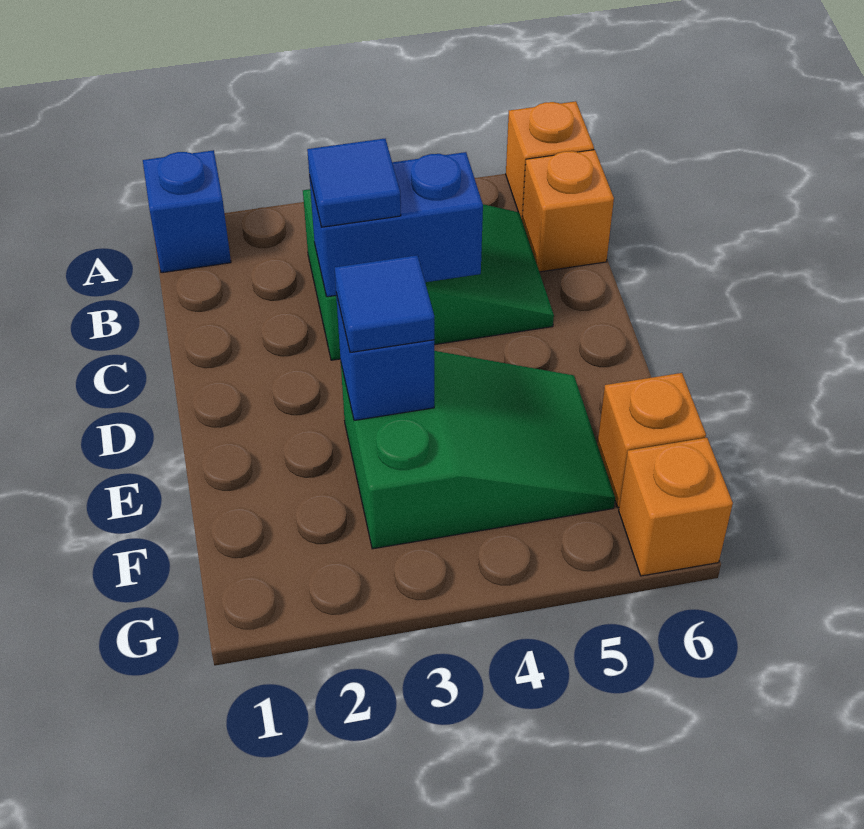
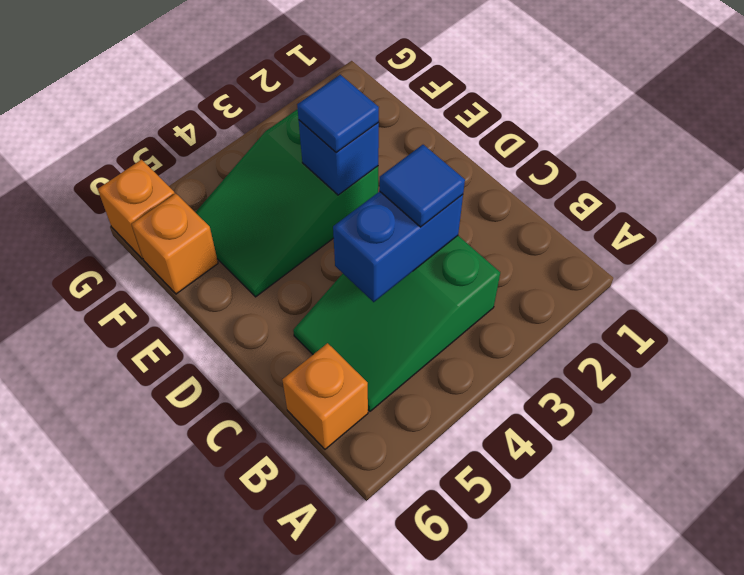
blue 1x1 brick [143,150,231,273] -> none
orange 1x1 brick [506,101,594,219] -> none

